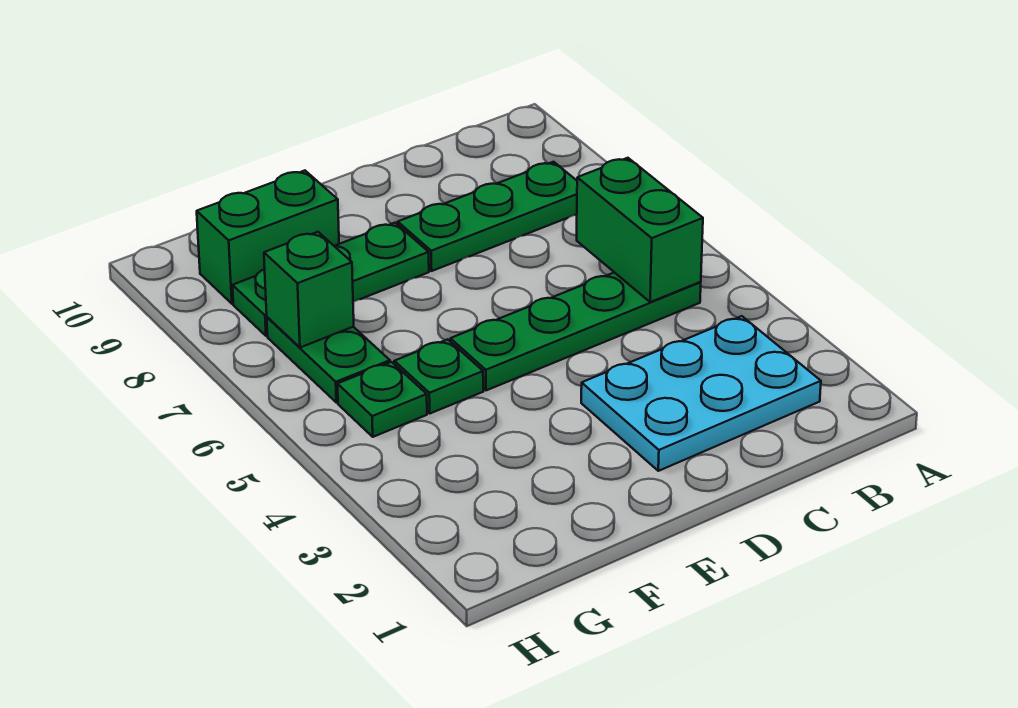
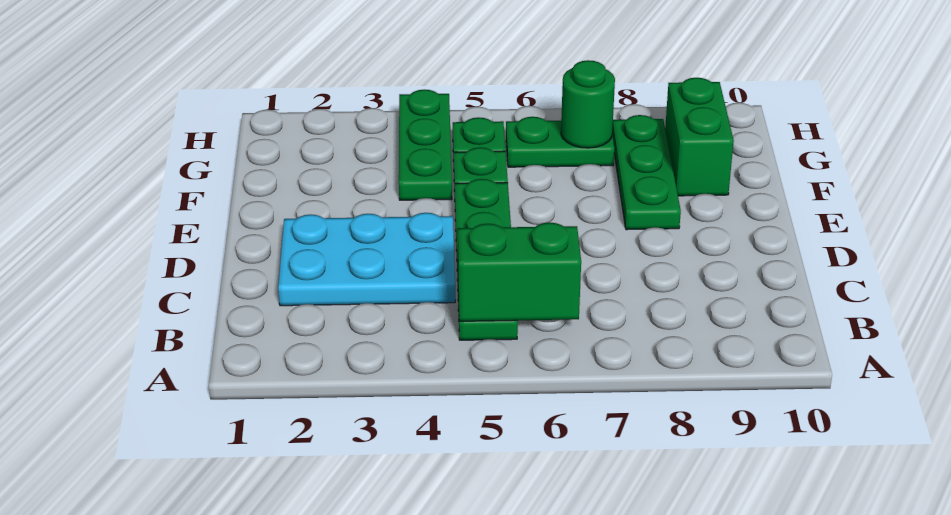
cyan 2x3 plate [581,316,821,471] -> cyan 2x3 plate turned to [278,213,455,306]
green 1x3 plate [398,162,577,271] -> green 1x3 plate moved to [399,90,452,200]
green 1x1 brick [264,232,354,348] -> green 1x1 round brick [561,60,615,148]

